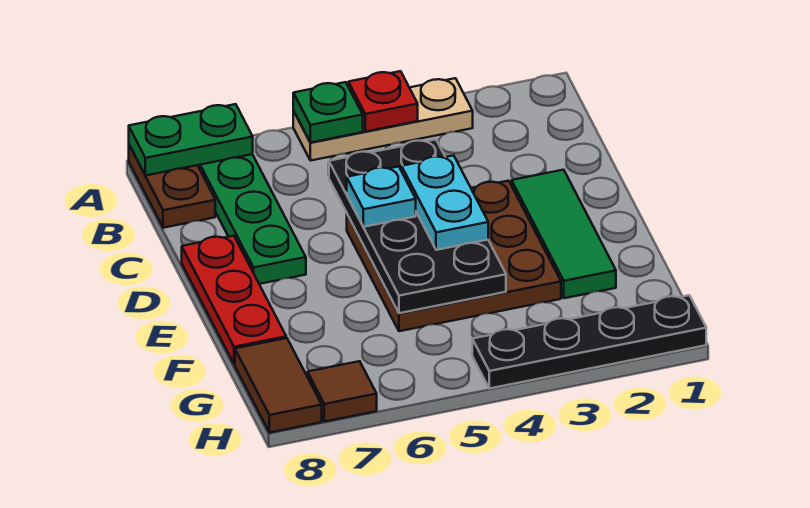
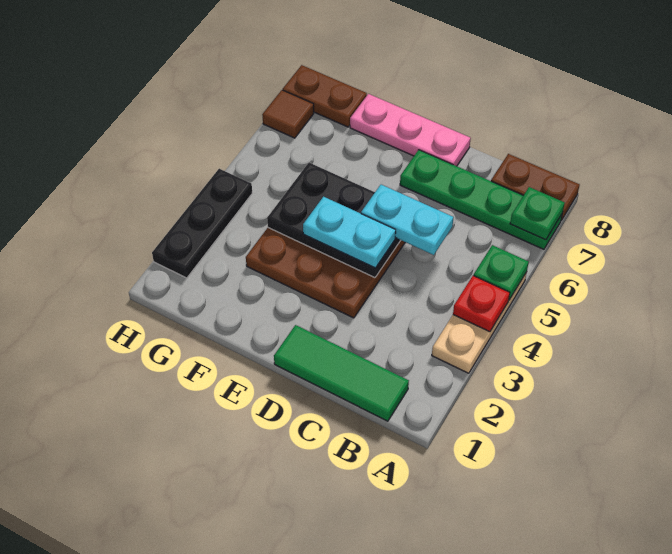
green 1x2 plate [129,104,253,176] -> green 1x1 plate [510,187,565,240]
black 2x4 plate [329,139,506,313] -> black 2x3 plate [267,163,401,278]
green 1x3 tile [512,170,616,298] -> green 1x3 tile moved to [274,325,409,421]
cyan 1x1 plate [347,166,416,227] -> cyan 1x2 plate [361,185,453,255]
red 1x3 plate [182,236,286,364] -> pink 1x3 plate [350,94,471,166]
brown 1x2 tile [235,338,322,433] -> brown 1x2 plate [283,65,367,127]
black 1x4 plate [472,295,706,389] -> black 1x3 plate [152,169,252,278]

